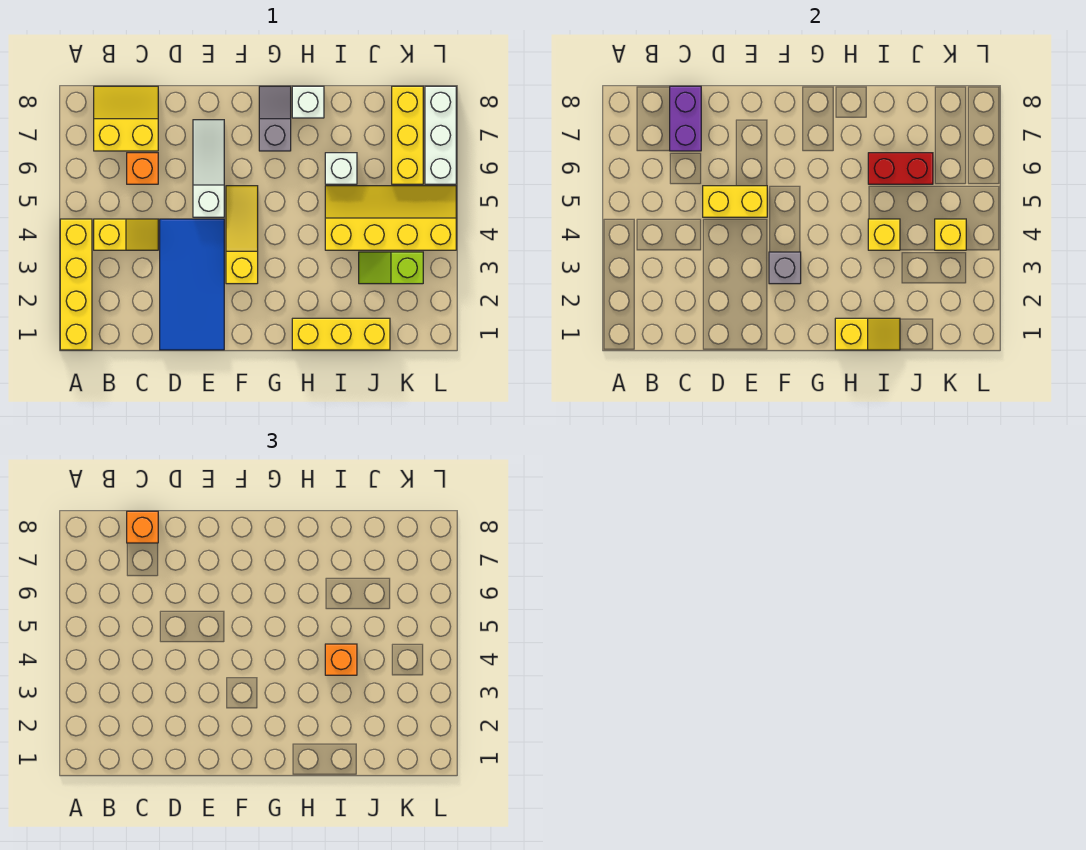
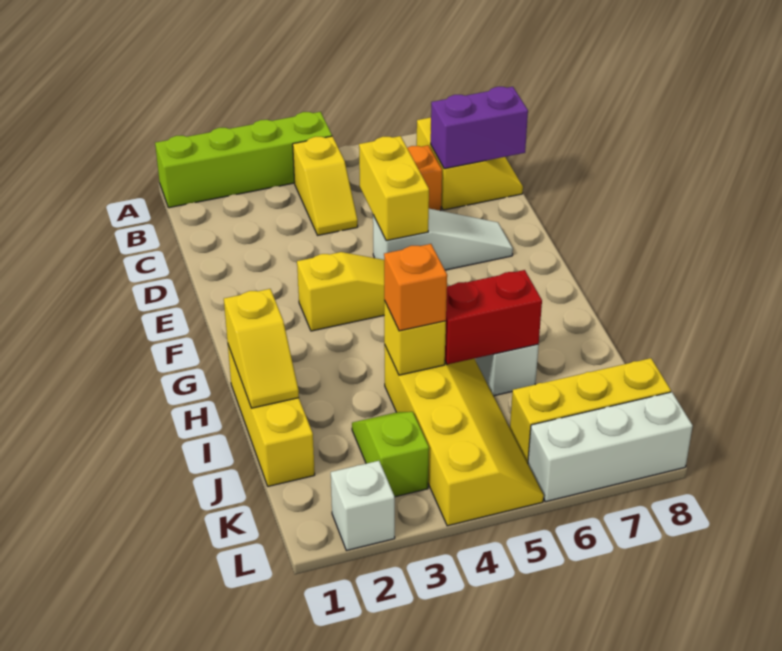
yellow 1x4 brick [60,219,92,350] -> lime 1x4 brick [155,112,332,208]
orange 1x1 brick [127,511,158,543] -> none
blue 2x4 tile [160,219,224,350] -> none
grey 1x1 brick [769,252,801,284] -> none
grey 1x2 slope [259,86,291,151] -> none
white 1x1 brick [292,86,324,118] -> white 1x1 brick moved to [331,461,395,551]
red 1x2 brick [868,153,933,184] -> red 1x2 brick turned to [445,270,542,364]
yellow 1x1 brick [935,219,966,250] -> none

